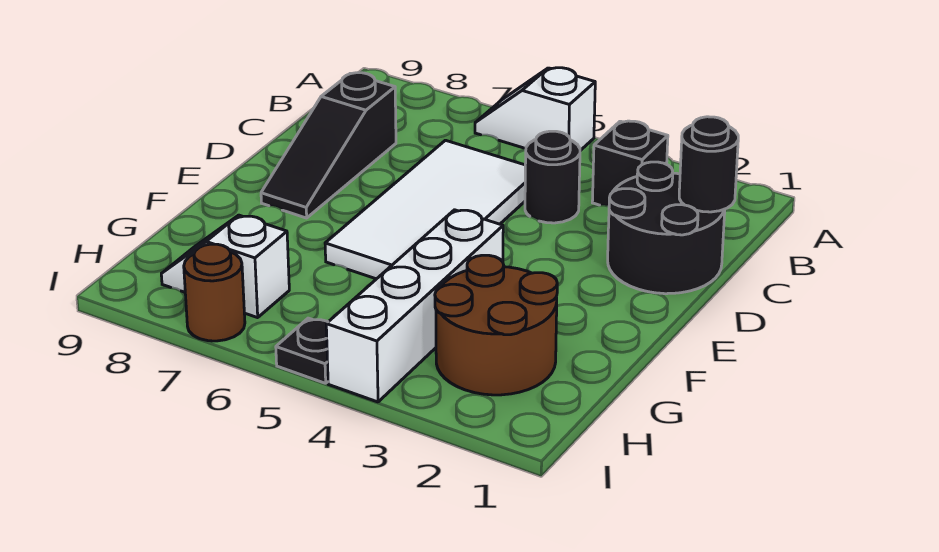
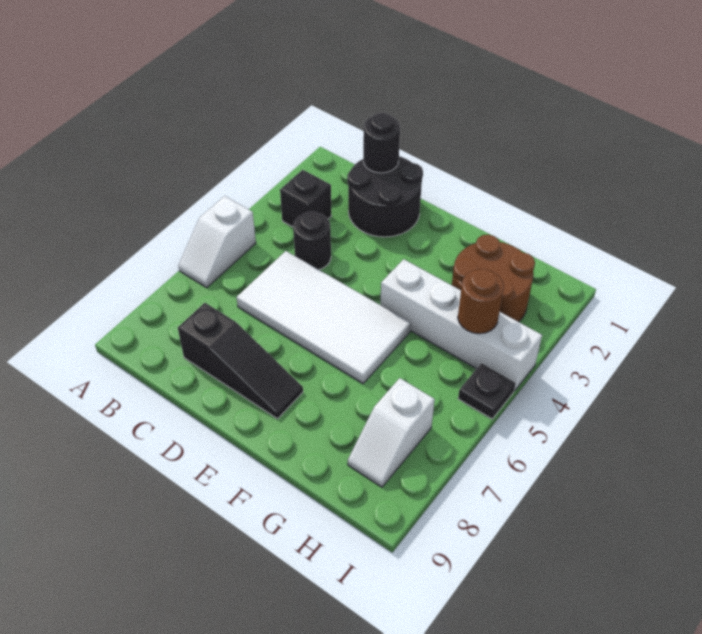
brown 1x1 round brick [184,244,245,341] -> brown 1x1 round brick moved to [458,269,504,334]

